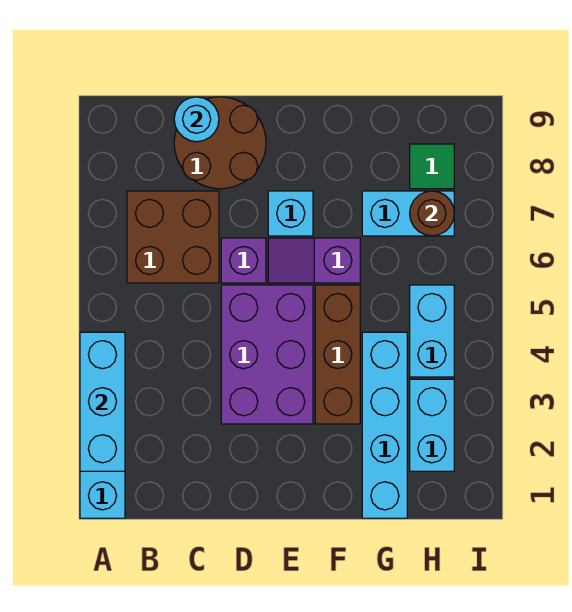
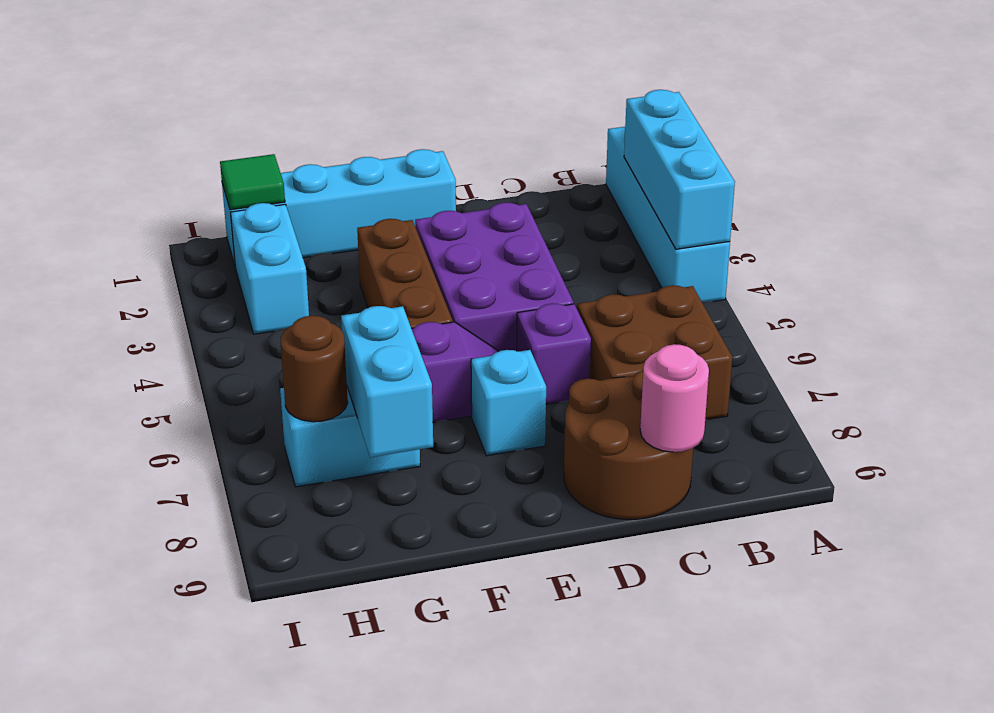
cyan 1x1 round brick [174,97,219,142] -> pink 1x1 round brick [640,344,709,452]
cyan 1x4 brick [362,332,407,518] -> cyan 1x4 brick turned to [222,149,456,265]
cyan 1x2 brick [410,285,454,377] -> cyan 1x2 brick moved to [341,306,433,457]
green 1x1 tile [410,144,454,189] -> green 1x1 tile moved to [220,154,285,210]

